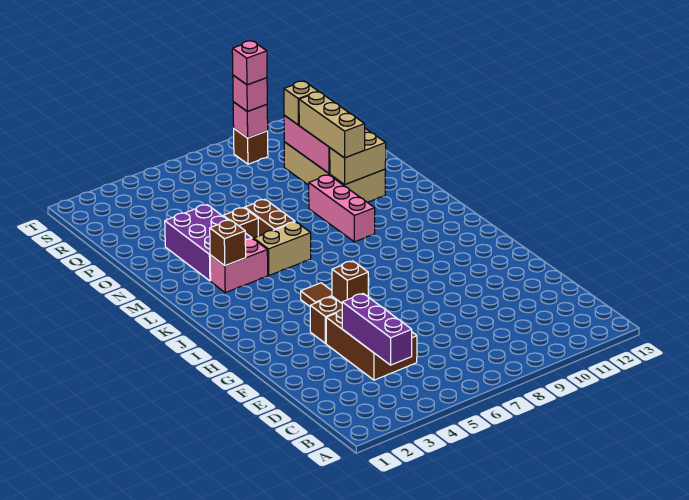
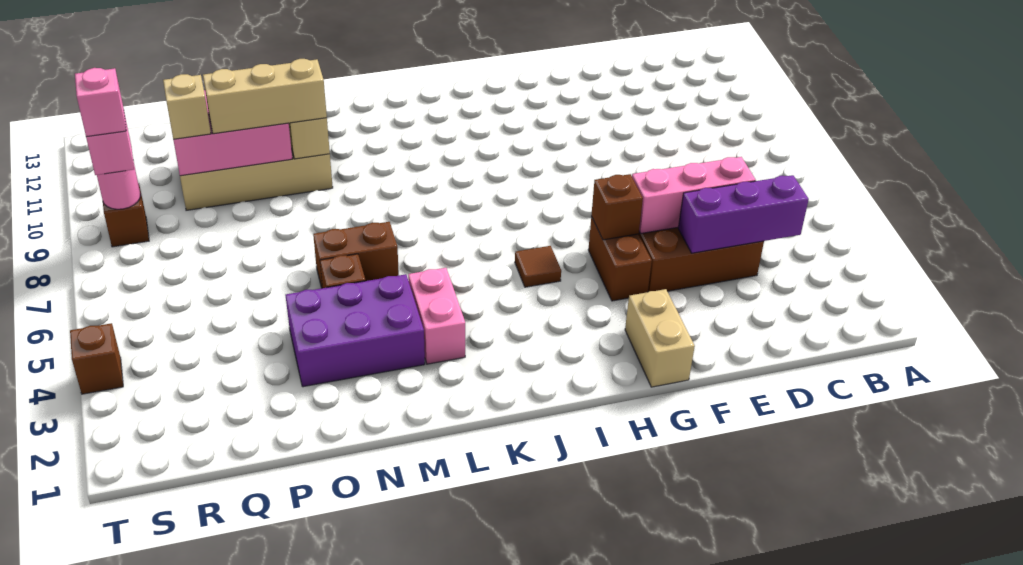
brown 1x1 brick [210,220,246,266] -> brown 1x1 brick moved to [70,323,123,394]
tan 1x2 brick [254,222,311,275] -> tan 1x2 brick moved to [625,289,695,387]
pink 1x3 brick [309,175,375,242] -> pink 1x3 brick moved to [632,157,756,233]
pink 1x1 brick [233,102,268,138] -> pink 1x1 round brick [97,161,140,209]

